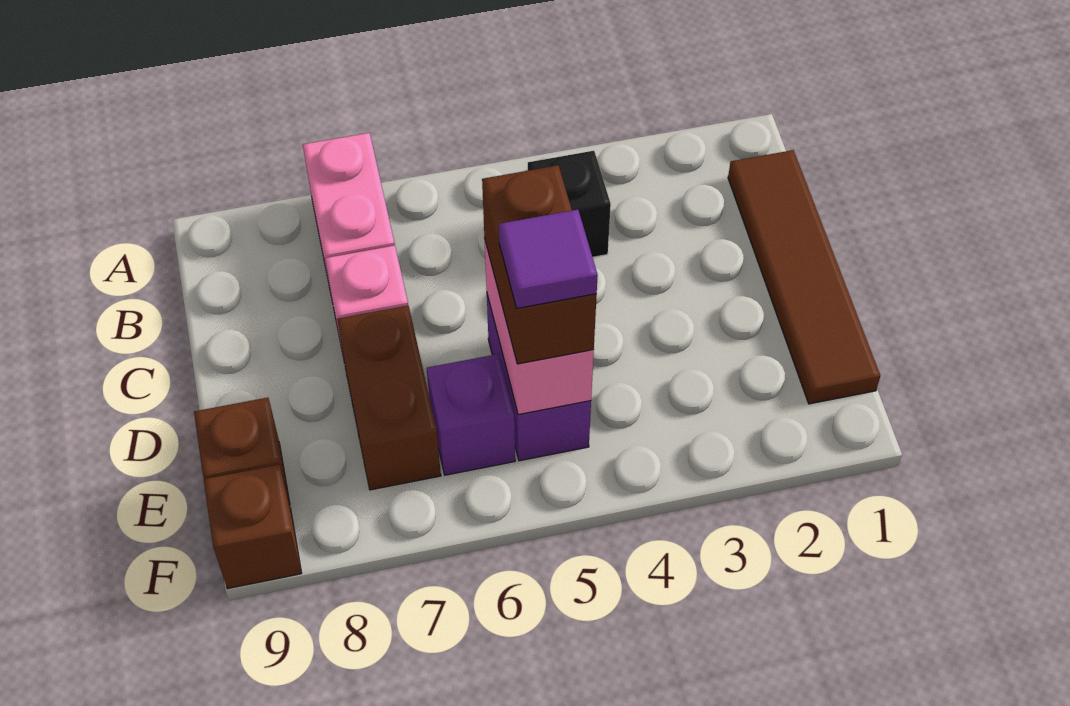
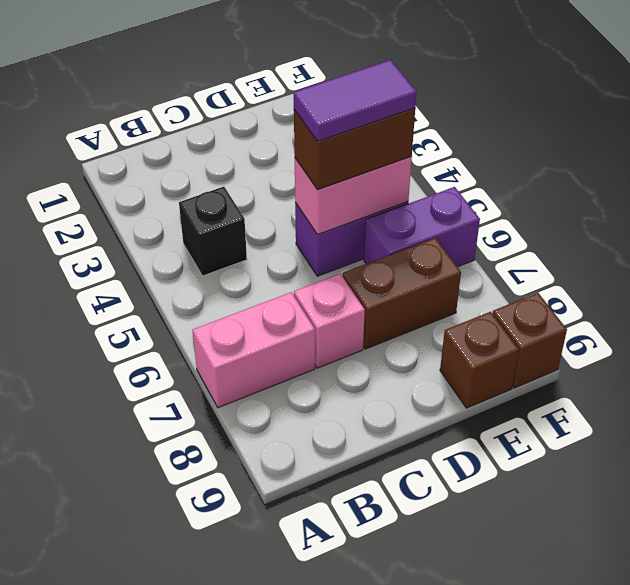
brown 1x4 tile [728,150,880,404] -> none
purple 1x1 tile [499,210,598,309] -> purple 1x2 tile [294,60,417,141]
purple 1x1 brick [427,354,515,475] -> purple 1x2 brick [364,187,480,267]

